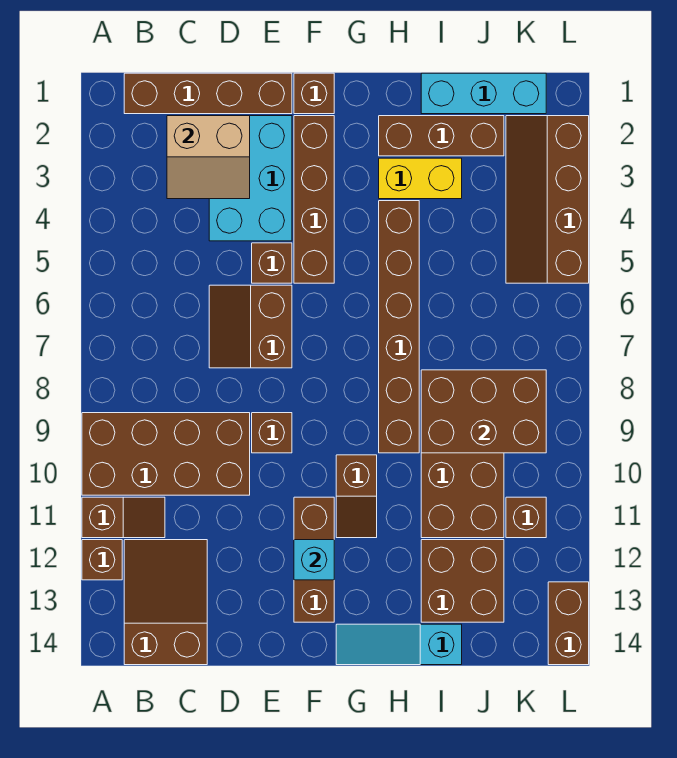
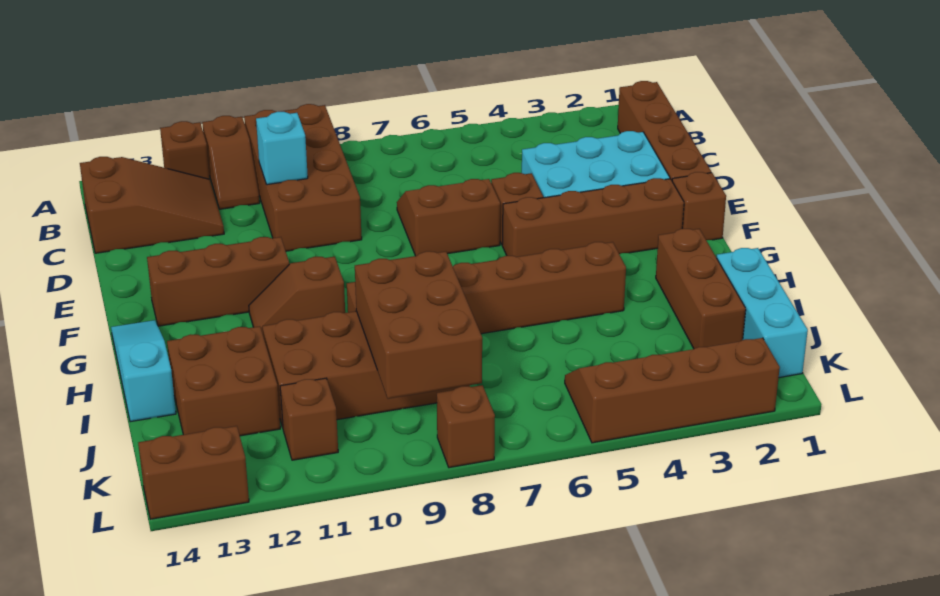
tan 2x2 slope [167,116,250,199] -> none
brown 1x1 brick [252,413,292,453] -> brown 1x1 brick moved to [437,385,495,468]
cyan 1x1 brick [294,540,334,580] -> cyan 1x1 brick moved to [256,112,308,185]
yellow 1x2 brick [379,158,462,199] -> none

